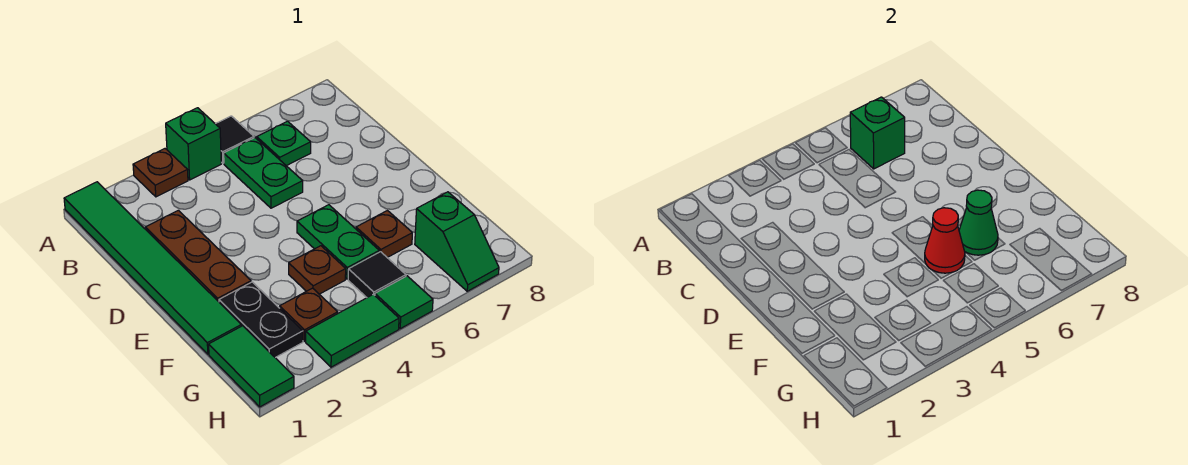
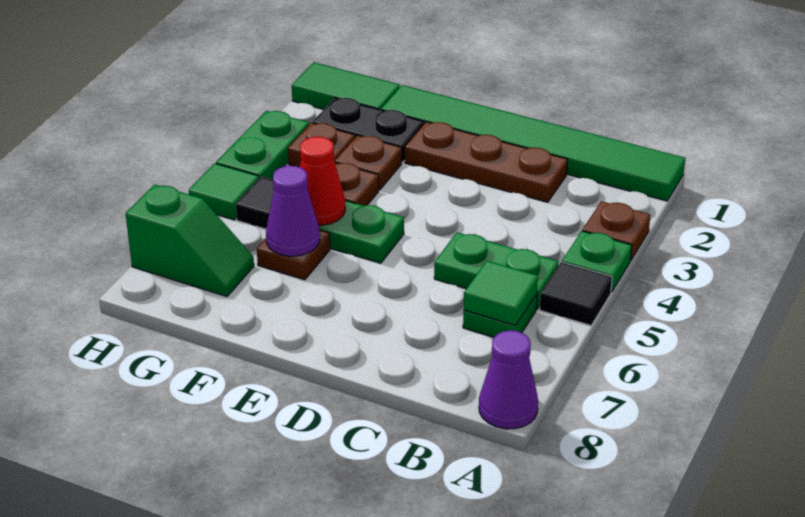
green 1x1 brick [166,108,221,180] -> green 1x1 plate [562,231,632,292]
none -> purple 1x1 cone [479,330,538,429]
green 1x1 brick [850,97,905,169] -> green 1x1 tile [464,261,538,326]
none -> brown 1x1 plate [335,135,402,190]
green 1x1 cone [959,190,998,255] -> purple 1x1 cone [266,166,320,256]
green 1x2 slope [415,192,499,291] -> green 1x2 slope turned to [126,184,254,297]
green 1x2 tile [306,294,399,367] -> green 1x2 plate [216,111,309,179]

